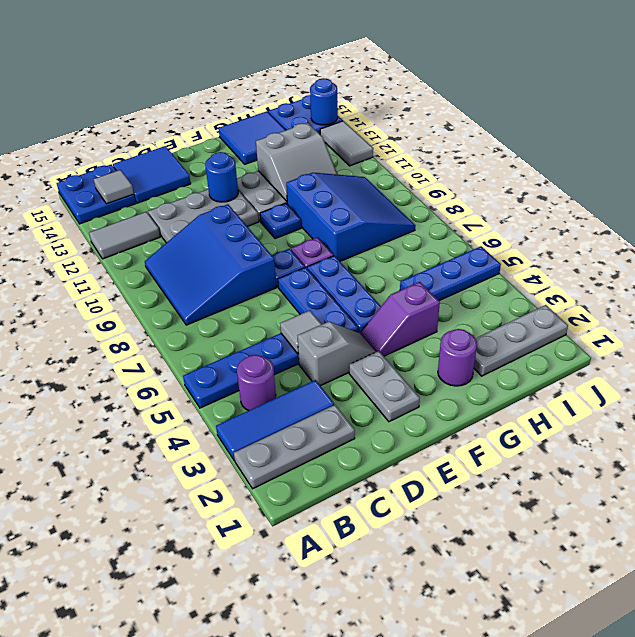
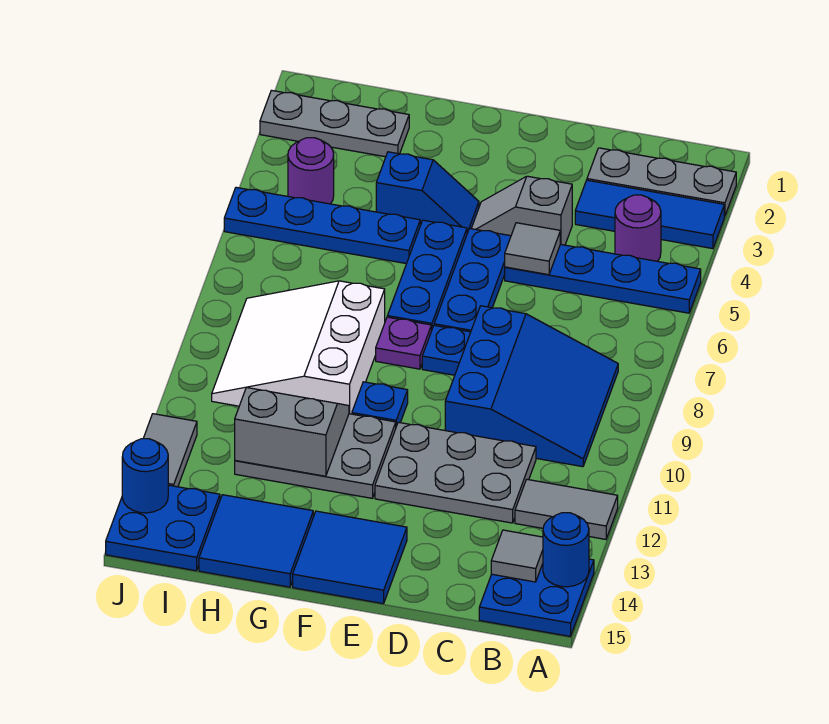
blue 2x2 tile [113,146,191,203] -> blue 2x2 tile moved to [293,511,407,604]
grey 1x2 plate [349,351,420,422] -> none
blue 1x1 round brick [205,152,238,202] -> blue 1x1 round brick moved to [543,513,589,587]
purple 1x2 slope [361,282,440,356] -> blue 1x2 slope [376,152,479,233]
purple 1x1 round brick [438,329,477,386] -> purple 1x1 round brick moved to [288,138,334,204]
blue 3x3 slope [286,173,415,261] -> white 3x3 slope [212,281,385,414]
blue 1x3 plate [400,246,501,301] -> blue 1x4 plate [224,187,420,264]

